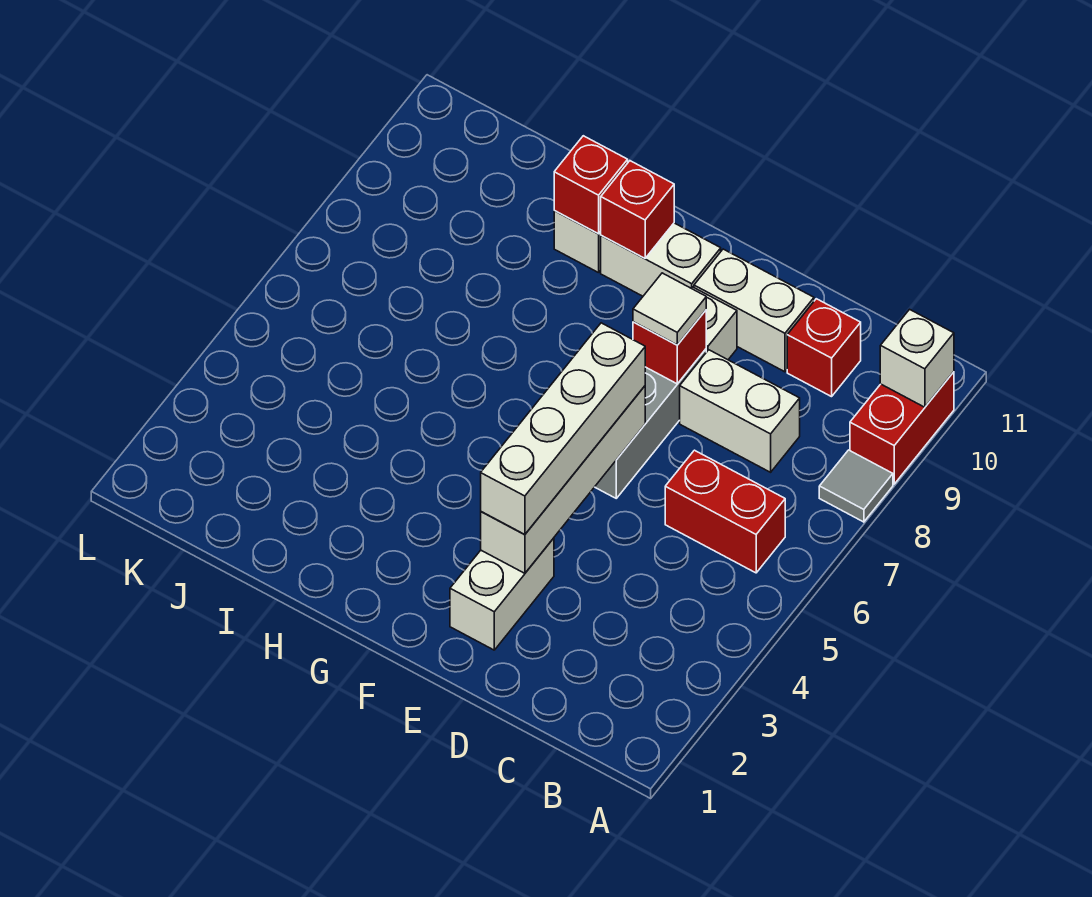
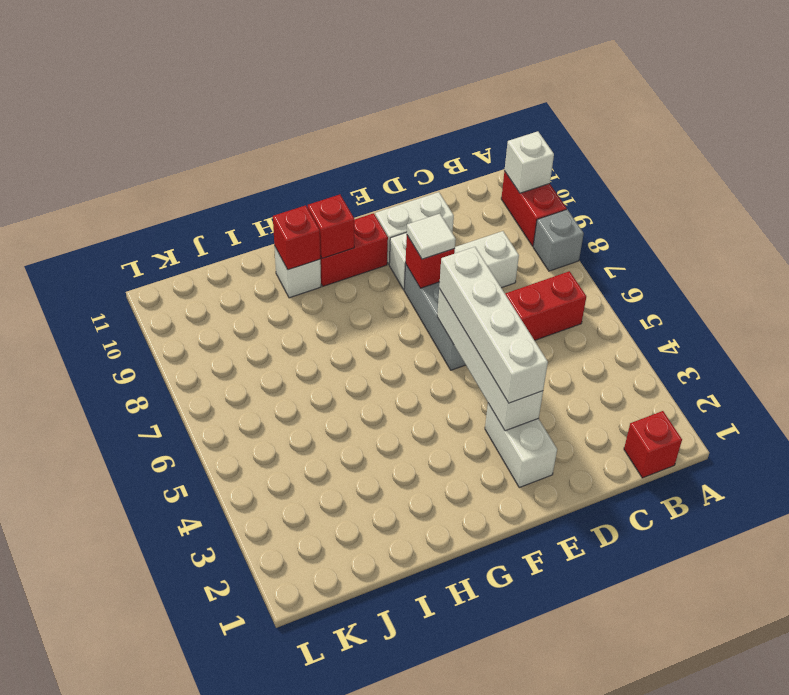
grey 1x1 tile [819,450,893,522] -> grey 1x1 brick [533,209,584,271]
red 1x1 brick [787,299,861,397] -> red 1x1 brick moved to [624,411,682,478]
white 1x2 brick [601,223,721,296] -> red 1x2 brick [320,213,388,286]

